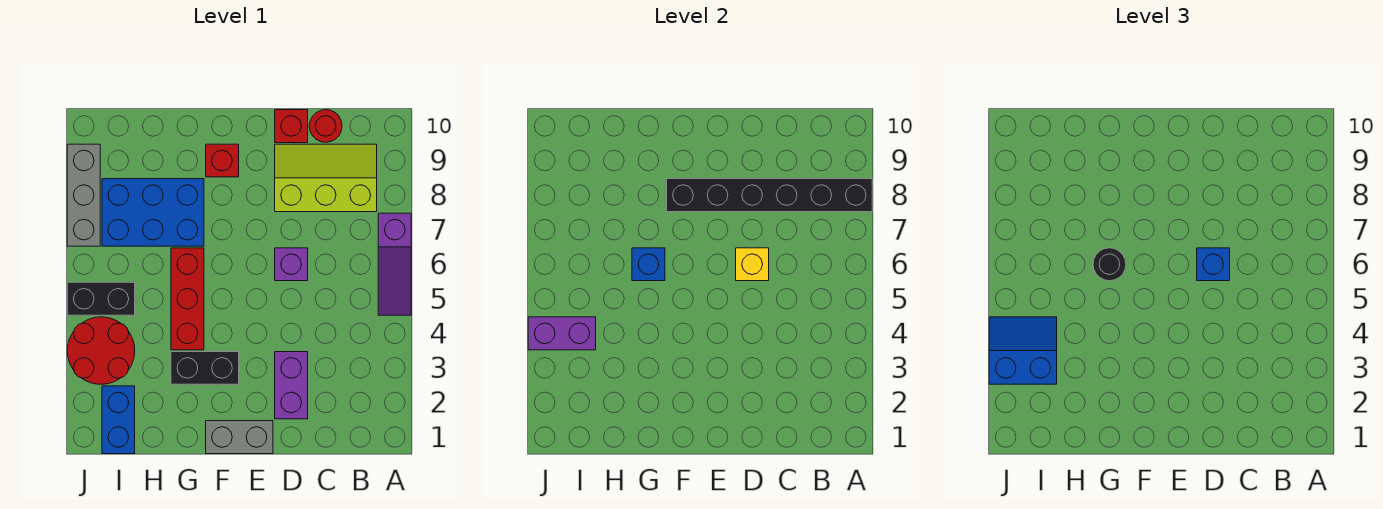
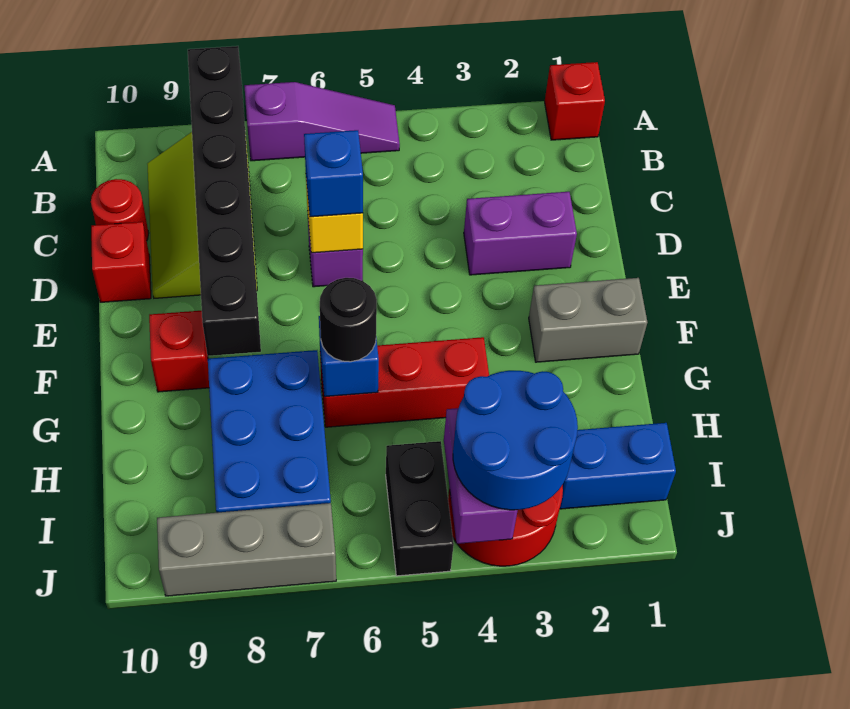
none -> red 1x1 brick [545,62,605,140]
grey 1x2 brick [206,421,273,454] -> grey 1x2 brick turned to [529,278,647,362]
black 1x2 brick [171,352,239,384] -> none
blue 2x2 slope [989,317,1057,384] -> blue 2x2 round brick [453,371,578,510]

